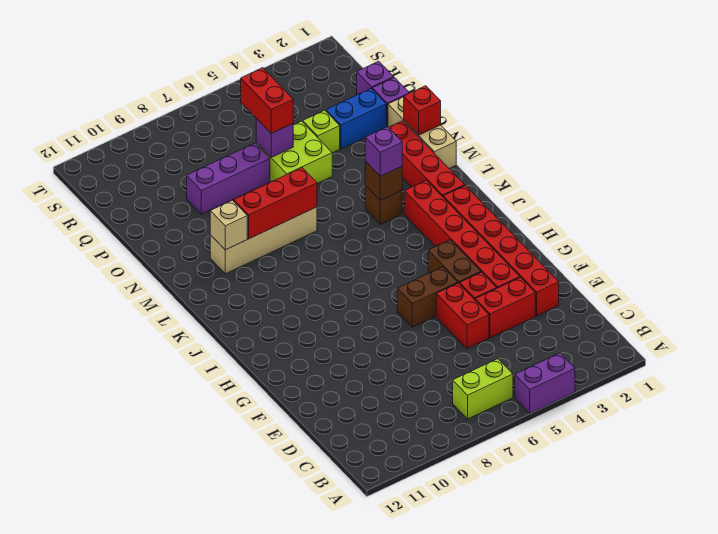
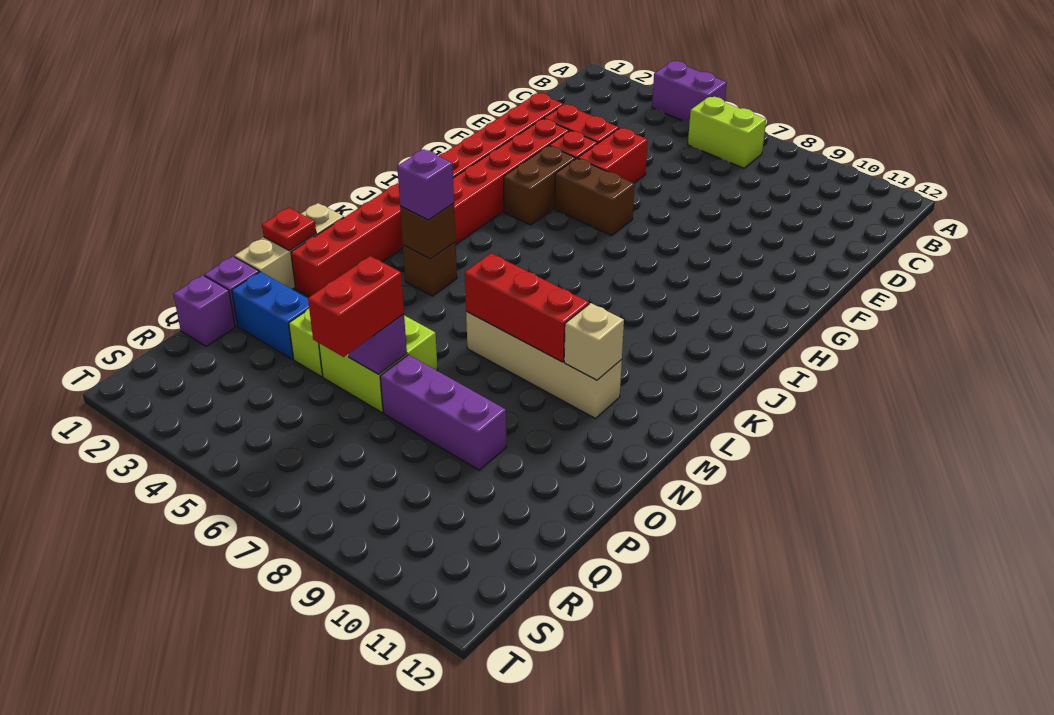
red 1x1 brick [404,86,441,135] -> red 1x1 plate [262,208,316,251]

